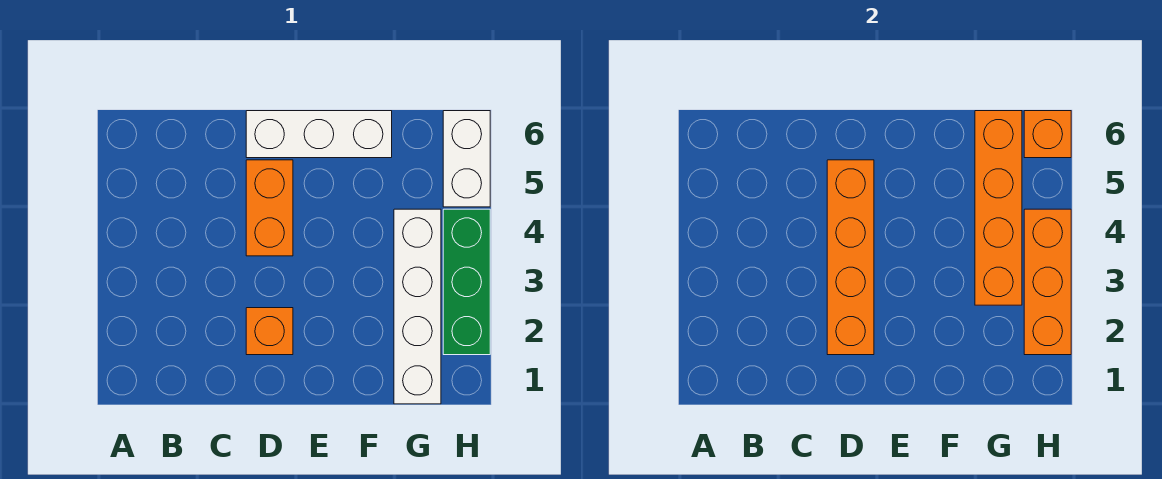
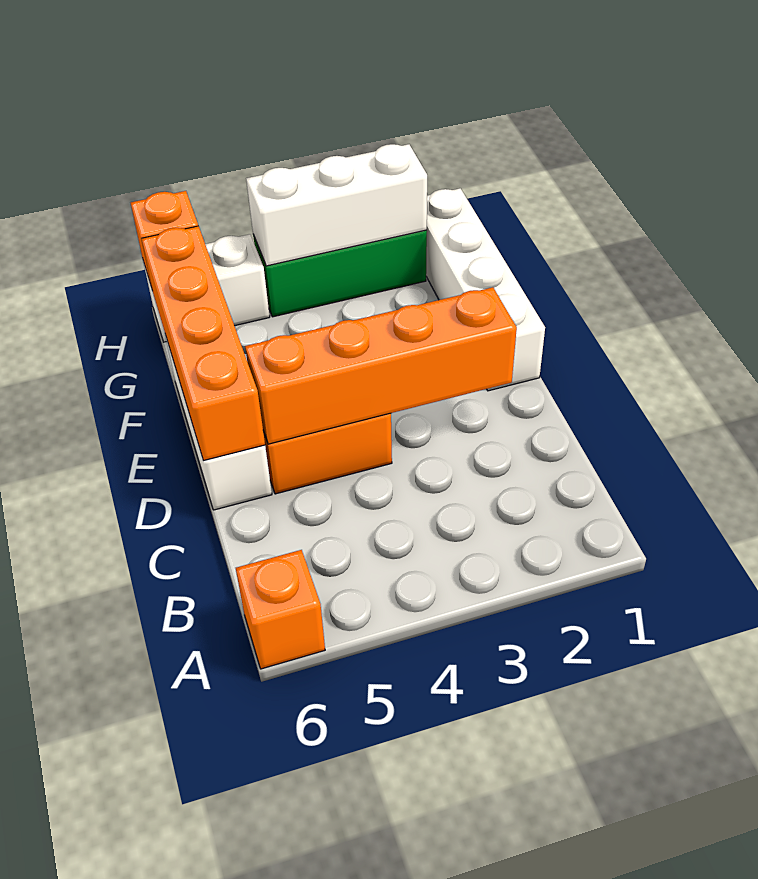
orange 1x1 brick [246,308,293,355] -> orange 1x1 brick moved to [236,550,325,669]
white 1x4 brick [394,209,441,404] -> white 1x4 brick turned to [426,188,545,391]
orange 1x4 brick [975,111,1022,305] -> orange 1x4 brick turned to [141,226,265,461]
orange 1x3 brick [1024,209,1071,355] -> white 1x3 brick [246,144,427,266]

